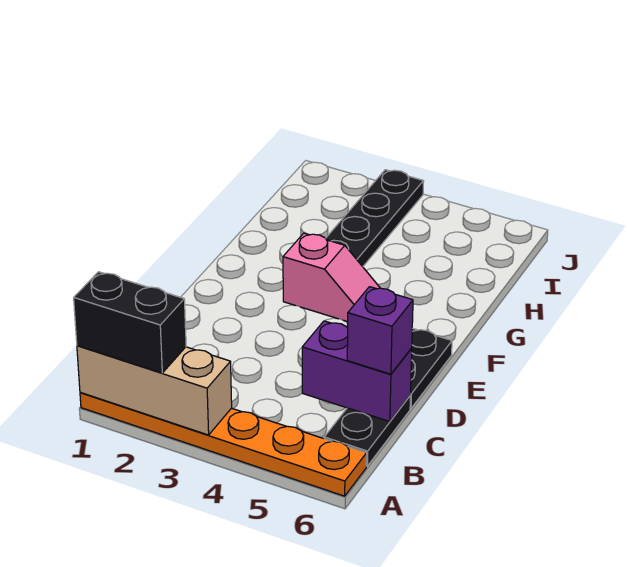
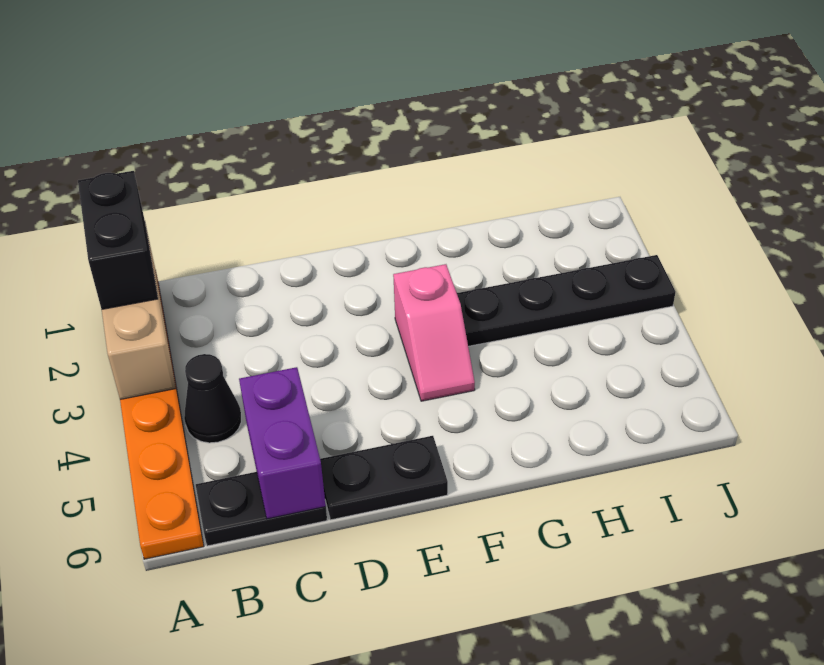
none -> black 1x1 cone [184,354,241,443]
purple 1x1 brick [347,287,413,374] -> none

